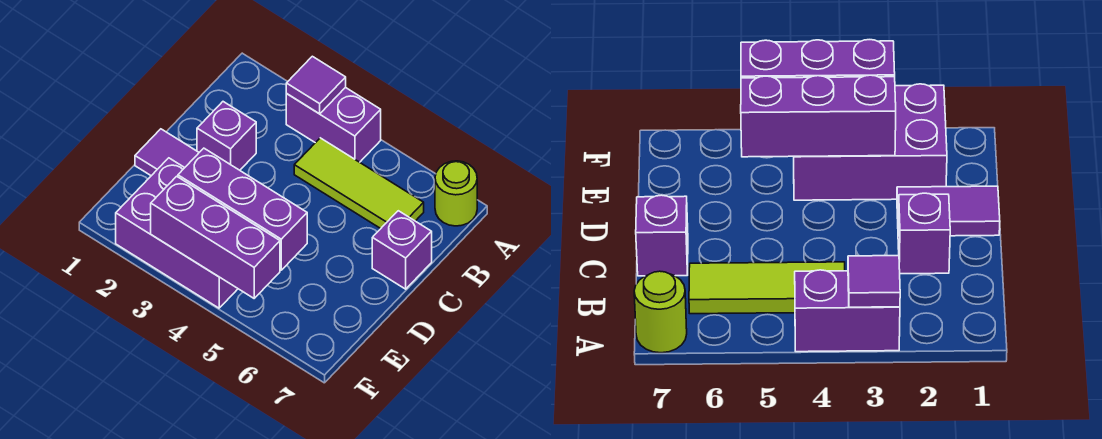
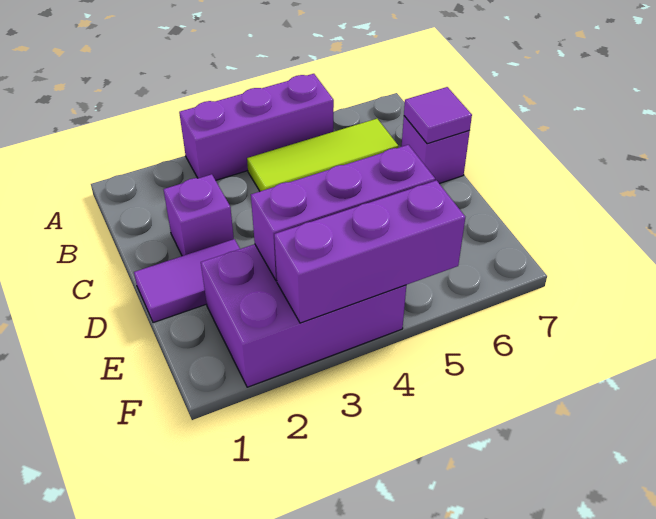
purple 1x2 brick [286,87,381,162] -> purple 1x3 brick [179,74,334,180]
purple 1x1 tile [286,56,346,114] -> purple 1x1 tile moved to [404,87,472,144]
lime 1x1 round brick [435,161,477,226] -> none

